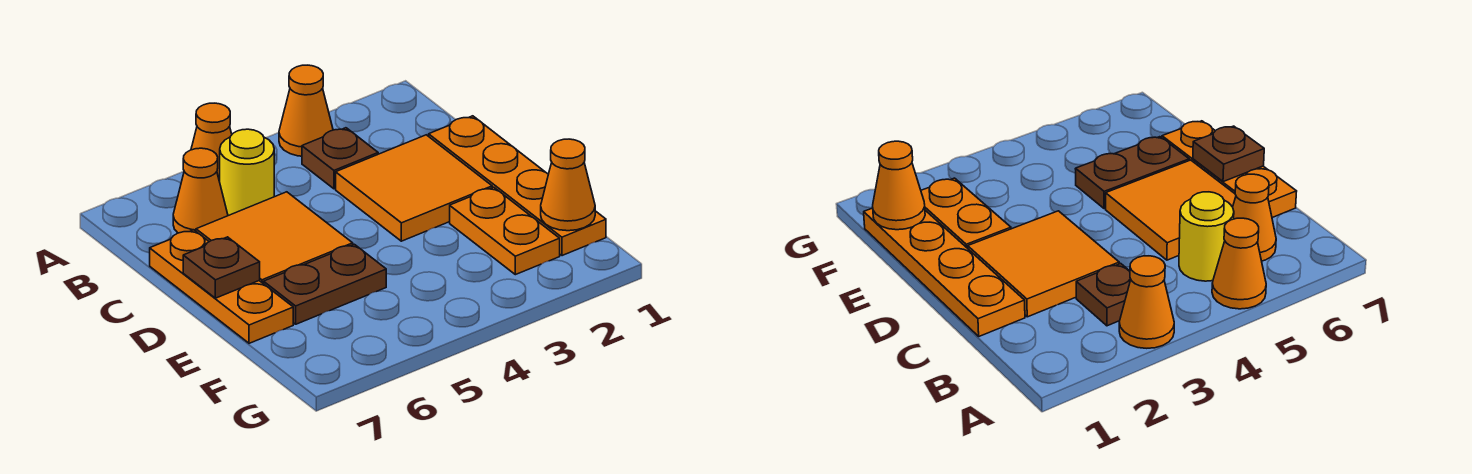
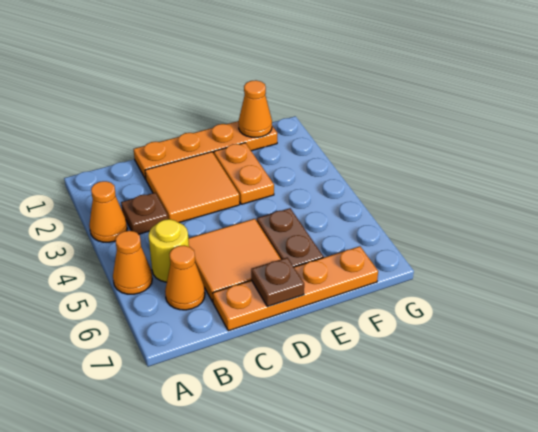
orange 1x3 plate [150,230,293,343] -> orange 1x4 plate [213,246,378,331]
orange 1x2 plate [450,187,560,275] -> orange 1x2 plate turned to [214,143,274,204]

